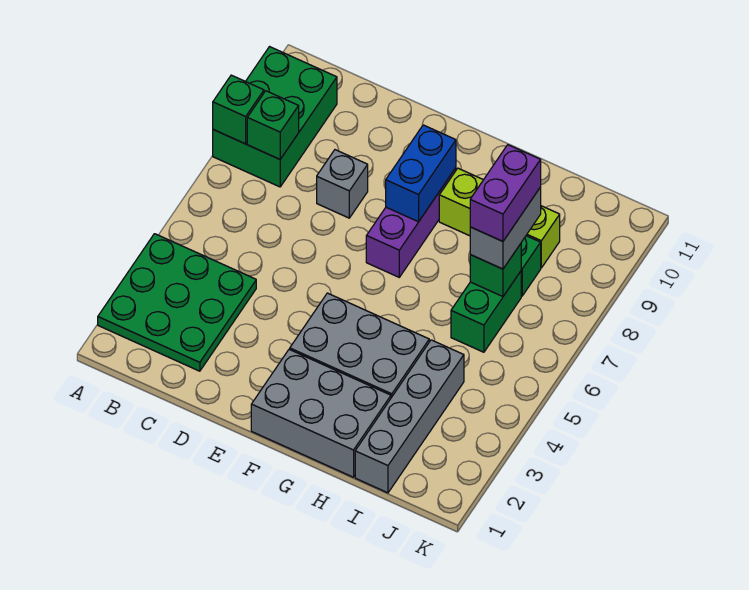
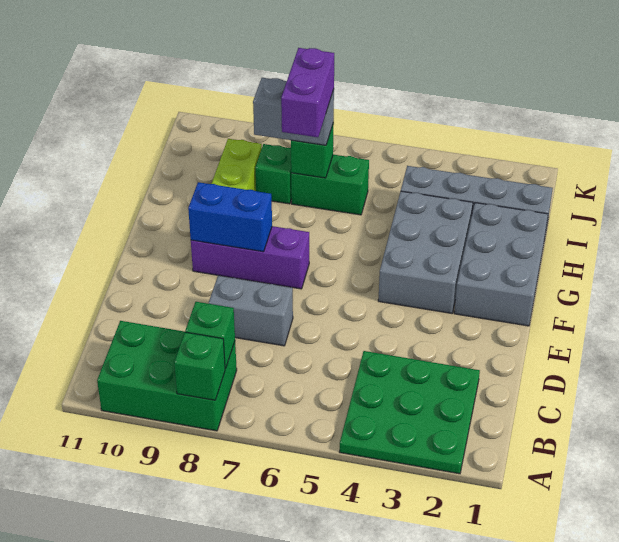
grey 1x1 brick [317,150,368,218] -> grey 1x2 brick [209,276,293,346]
purple 1x2 brick [470,145,541,241] -> purple 1x2 brick turned to [281,48,334,137]

